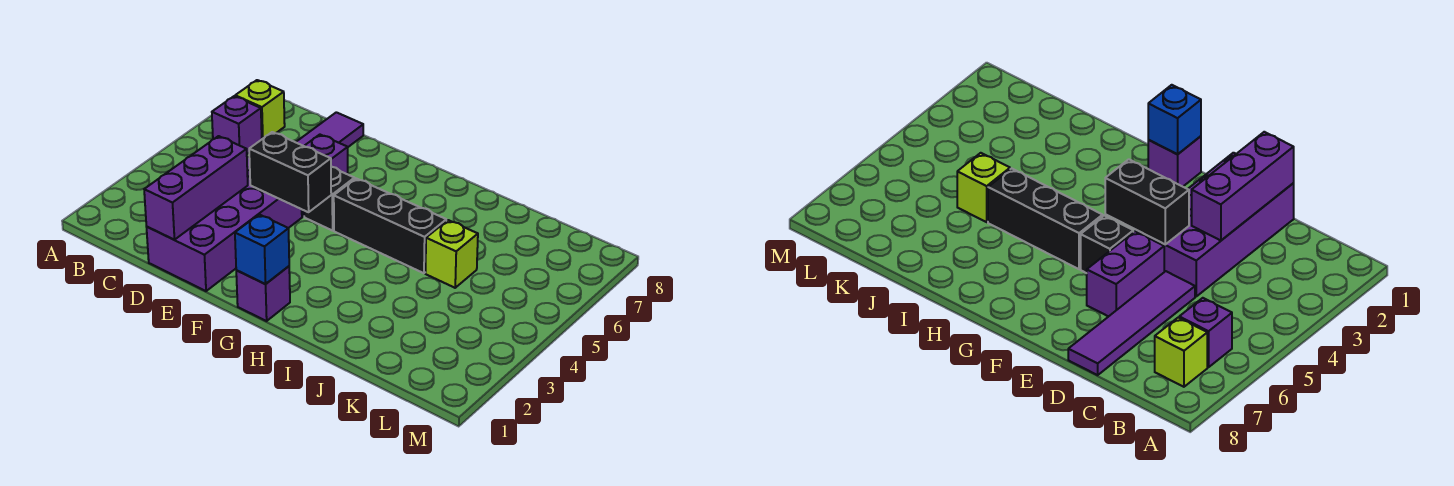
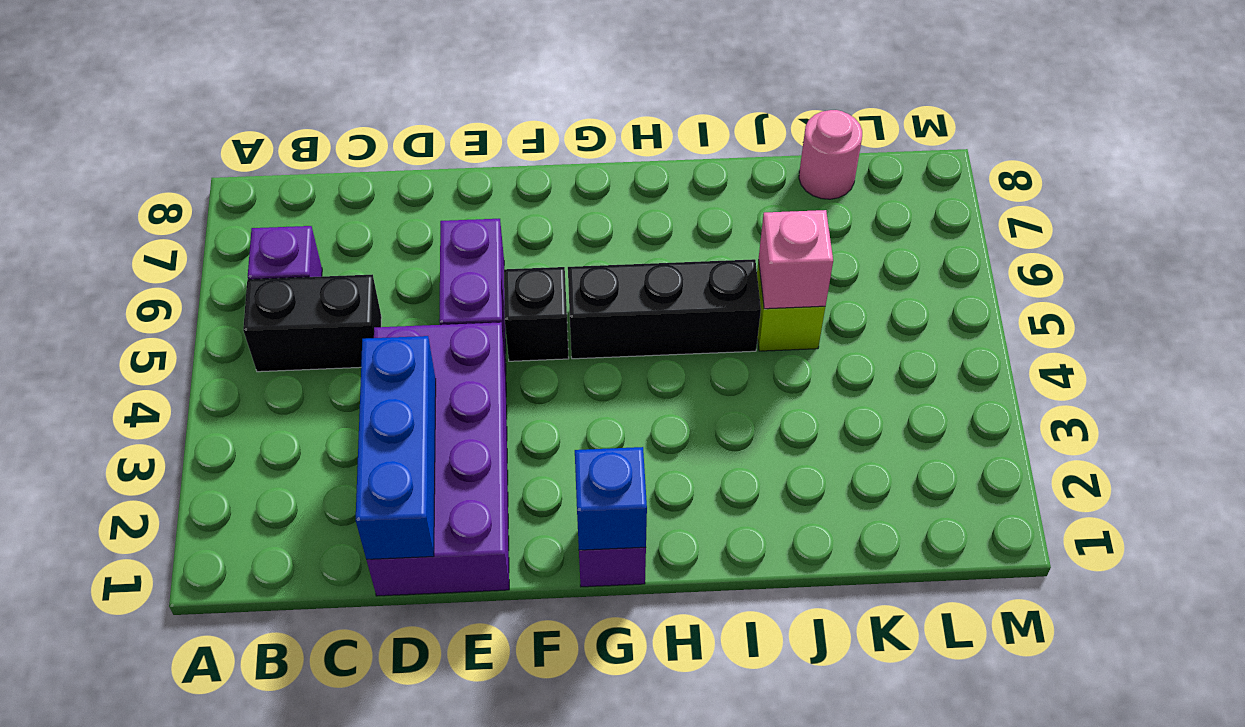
lime 1x1 brick [235,80,285,139] -> none
purple 1x3 brick [144,136,248,240] -> blue 1x3 brick [356,336,436,559]
purple 1x4 tile [296,112,363,147] -> none
black 1x2 brick [249,132,331,212] -> black 1x2 brick moved to [243,274,382,372]
none -> pink 1x1 brick [759,210,833,309]
none -> pink 1x1 round brick [799,110,862,199]

